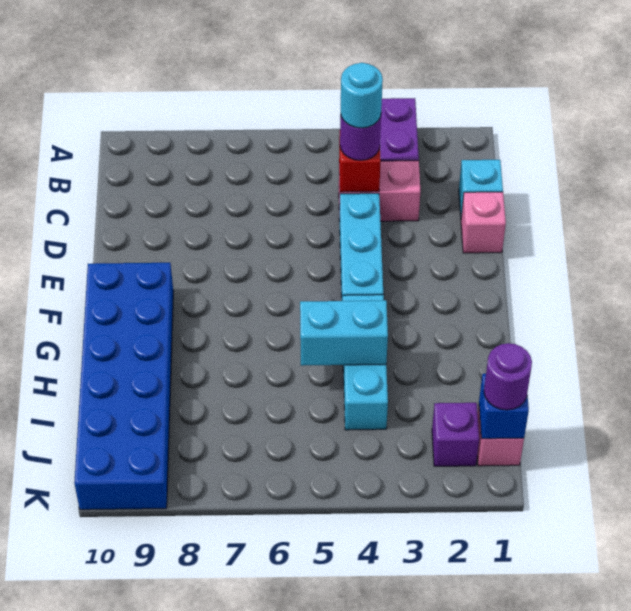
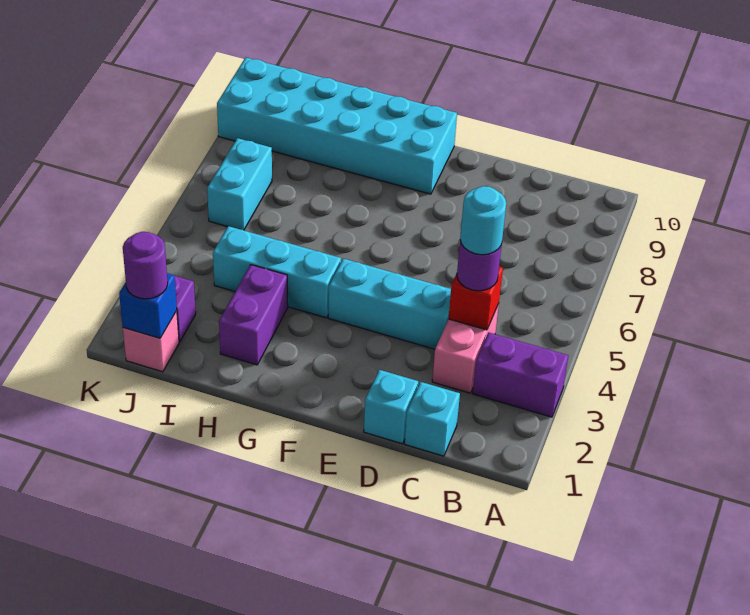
pink 1x1 brick [461,192,506,253] -> cyan 1x1 brick [364,370,418,444]
blue 2x6 brick [74,263,173,510] -> cyan 2x6 brick [217,58,457,194]
none -> purple 1x2 brick [219,265,288,365]
cyan 1x2 brick [300,300,388,366] -> cyan 1x2 brick moved to [207,138,272,230]

